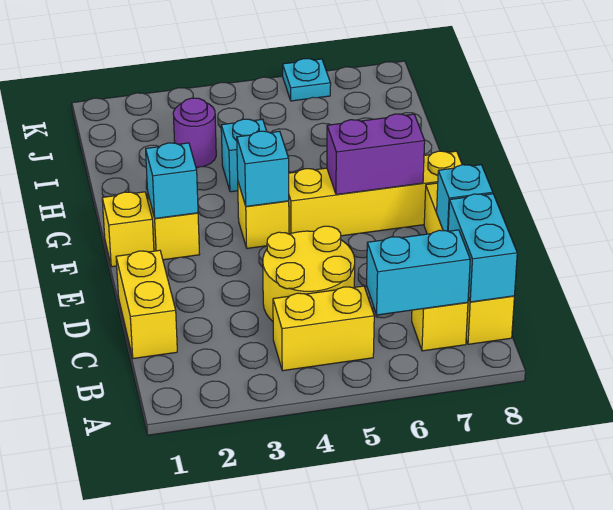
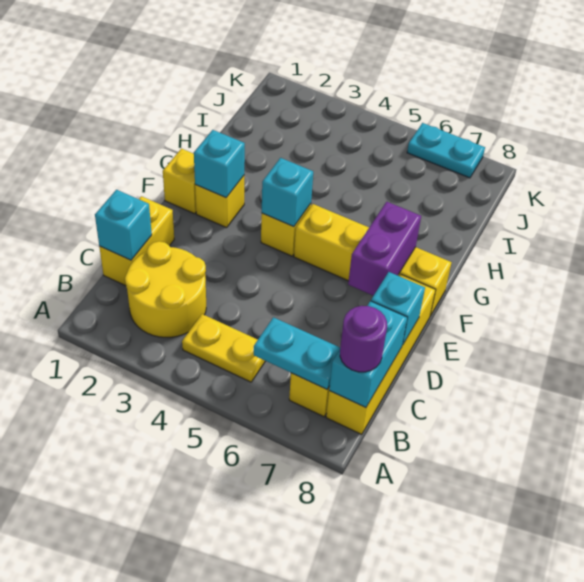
yellow 1x2 brick [273,286,374,371] -> yellow 1x2 plate [182,314,265,382]
cyan 1x2 brick [367,230,470,315] -> cyan 1x2 plate [254,317,340,389]
yellow 2x2 round brick [263,226,355,321] -> yellow 2x2 round brick moved to [125,241,206,337]
purple 1x2 brick [327,114,425,195] -> purple 1x2 brick turned to [348,202,421,296]
cyan 1x1 brick [221,119,267,192] -> cyan 1x1 brick moved to [95,190,152,260]
purple 1x1 round brick [173,98,216,168] -> purple 1x1 round brick moved to [340,306,387,372]
cyan 1x1 plate [283,59,331,101] -> cyan 1x2 plate [407,123,485,178]

